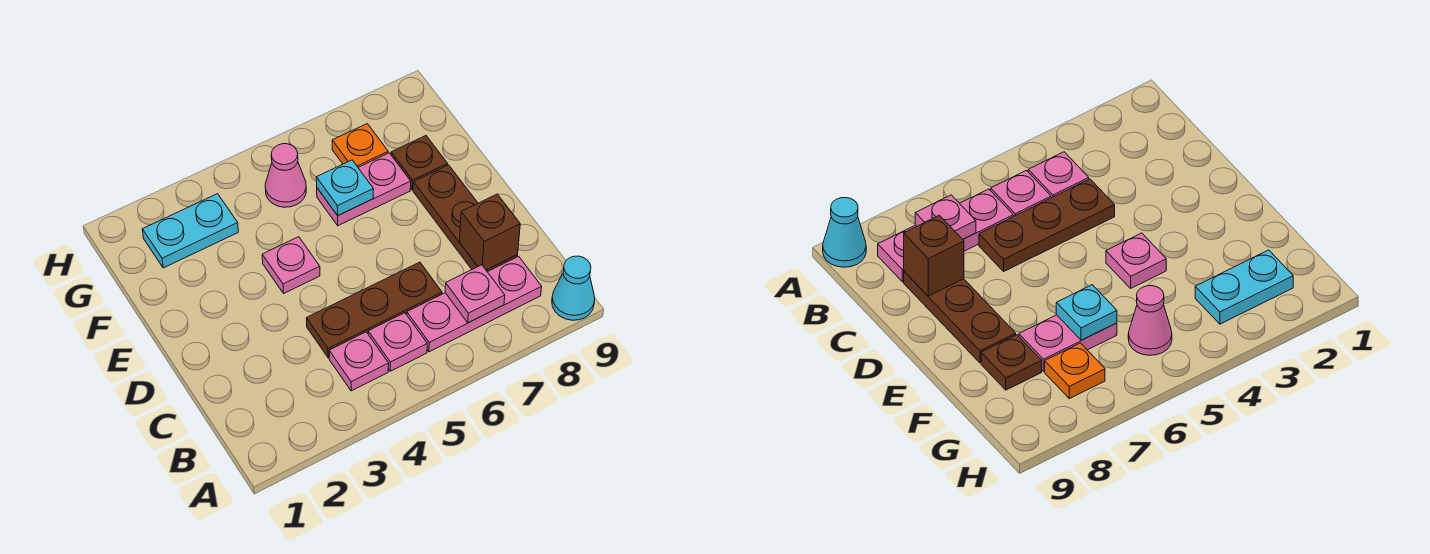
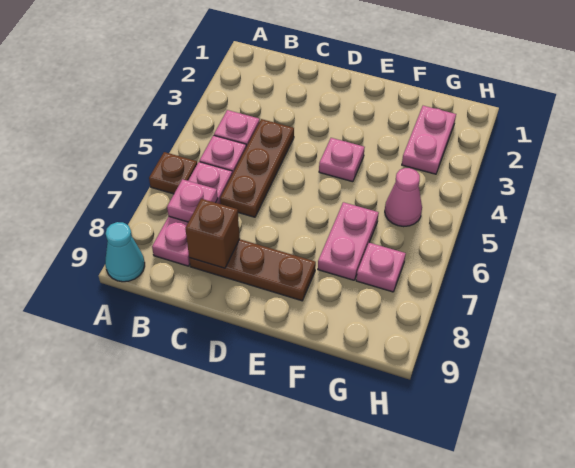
cyan 1x1 plate [316,160,374,215] -> none
brown 1x1 plate [391,136,448,190] -> brown 1x1 plate moved to [149,152,197,194]
cyan 1x2 plate [142,194,238,268] -> pink 1x2 plate [402,106,456,174]
orange 1x1 plate [332,124,388,167] -> pink 1x1 plate [356,243,406,292]

